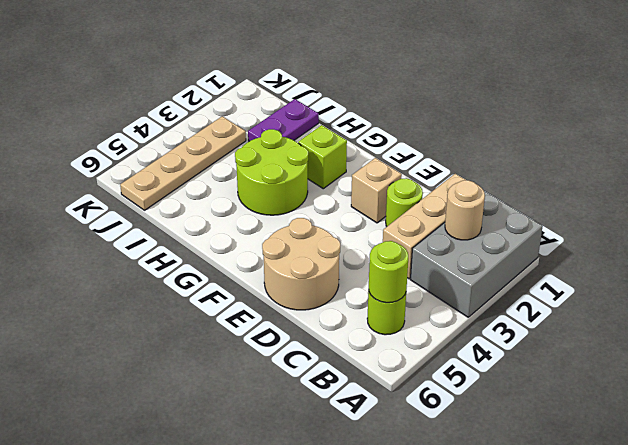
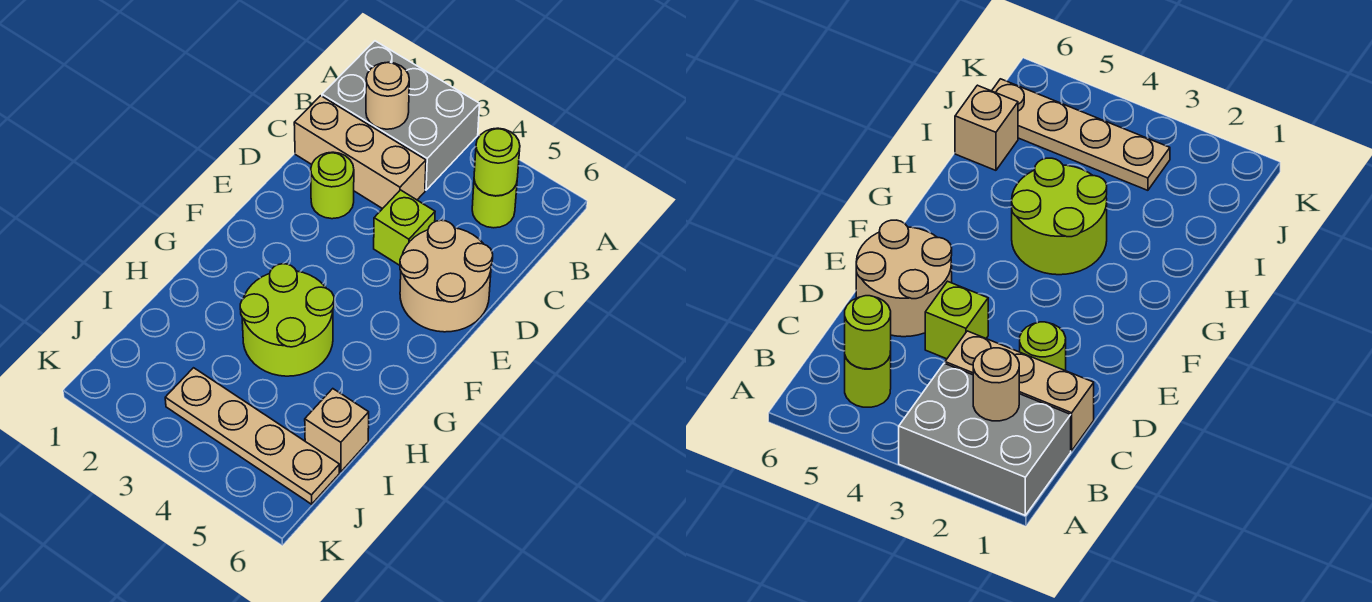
tan 1x1 brick [351,158,402,223] -> tan 1x1 brick moved to [305,389,369,472]
lime 1x1 brick [298,125,347,189] -> lime 1x1 brick moved to [374,190,435,265]
purple 1x2 plate [248,99,319,141] -> none

